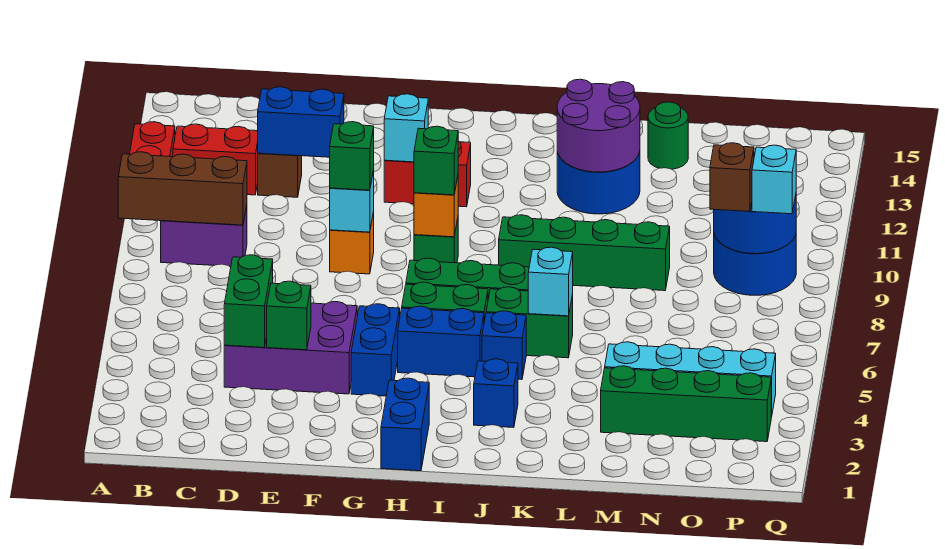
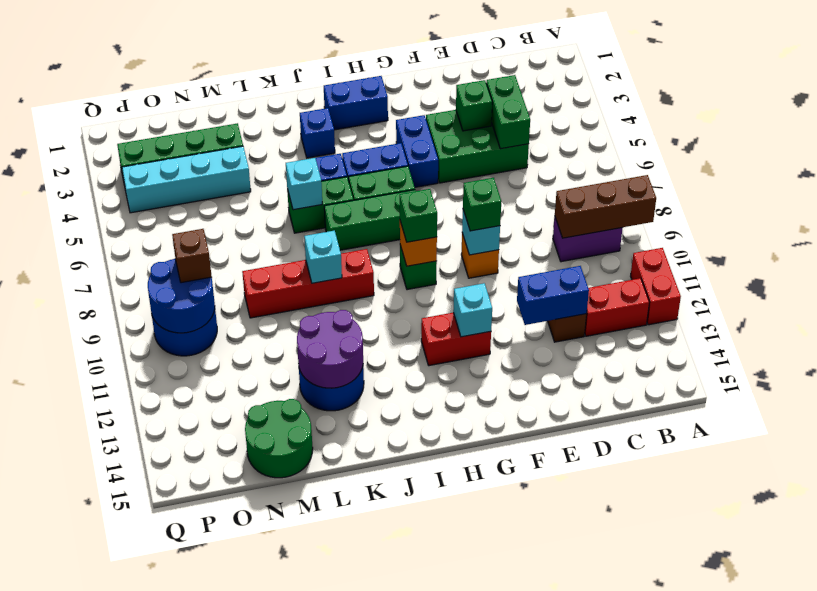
purple 2x3 brick [224,302,357,394] -> green 2x3 brick [426,110,529,183]
blue 1x2 brick [381,378,429,471] -> blue 1x2 brick turned to [324,76,388,130]
green 1x4 brick [499,215,670,291] -> red 1x4 brick [242,249,374,318]
green 1x1 round brick [648,102,688,169] -> green 2x2 round brick [245,399,313,478]
cyan 1x1 brick [752,145,796,214] -> cyan 1x1 brick moved to [304,231,342,283]

